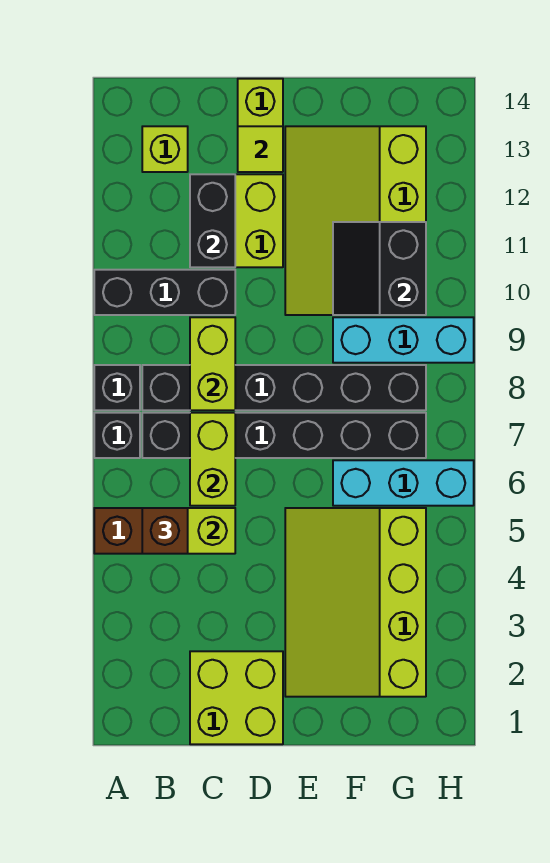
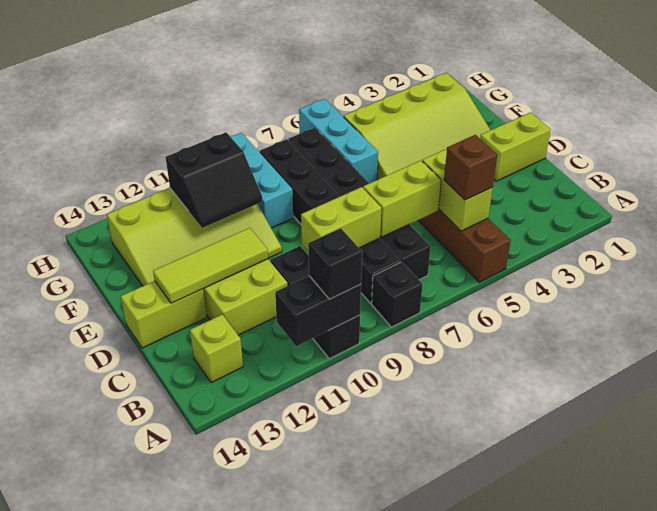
black 1x1 brick [94,413,140,458] -> black 1x1 brick moved to [308,228,362,299]
lime 2x2 brick [190,651,283,744] -> lime 1x2 brick [480,112,551,181]
black 1x2 brick [190,174,235,267] -> black 1x2 brick moved to [275,276,361,346]
lime 1x1 tile [238,126,283,172] -> lime 1x3 tile [153,228,268,303]

